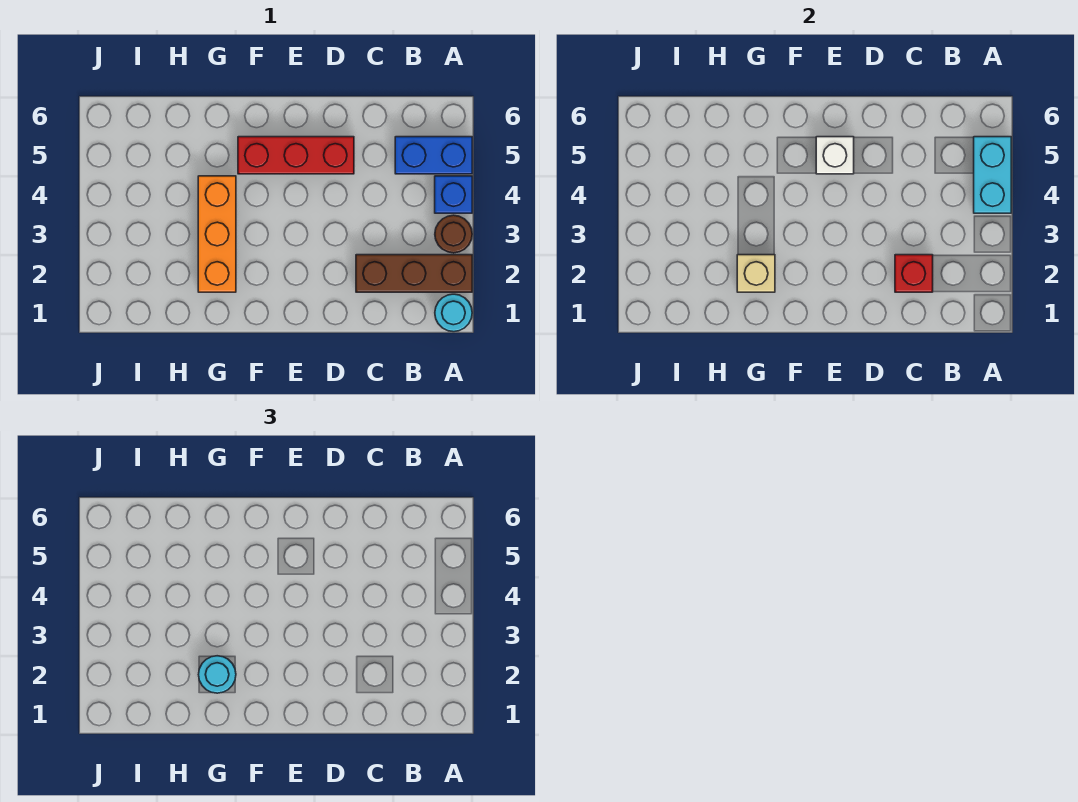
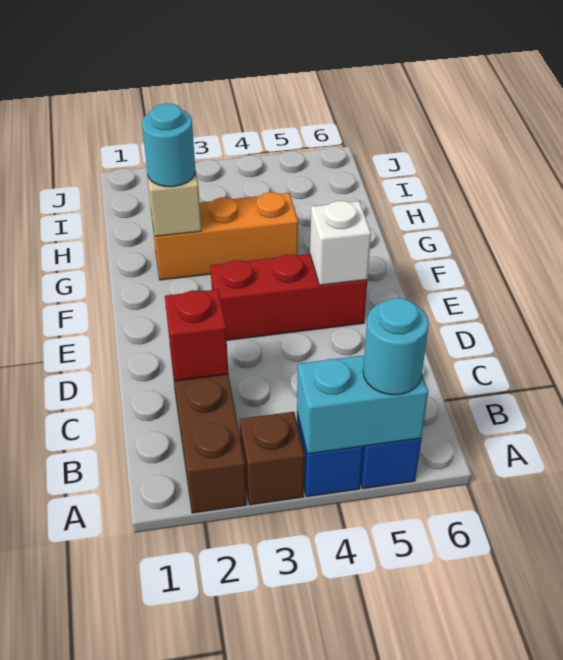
cyan 1x1 round brick [435,294,472,332] -> cyan 1x1 round brick moved to [363,298,429,395]
brown 1x1 round brick [435,215,472,253] -> brown 1x1 brick [240,412,305,505]
red 1x3 brick [238,137,354,174] -> red 1x3 brick turned to [210,254,367,340]

